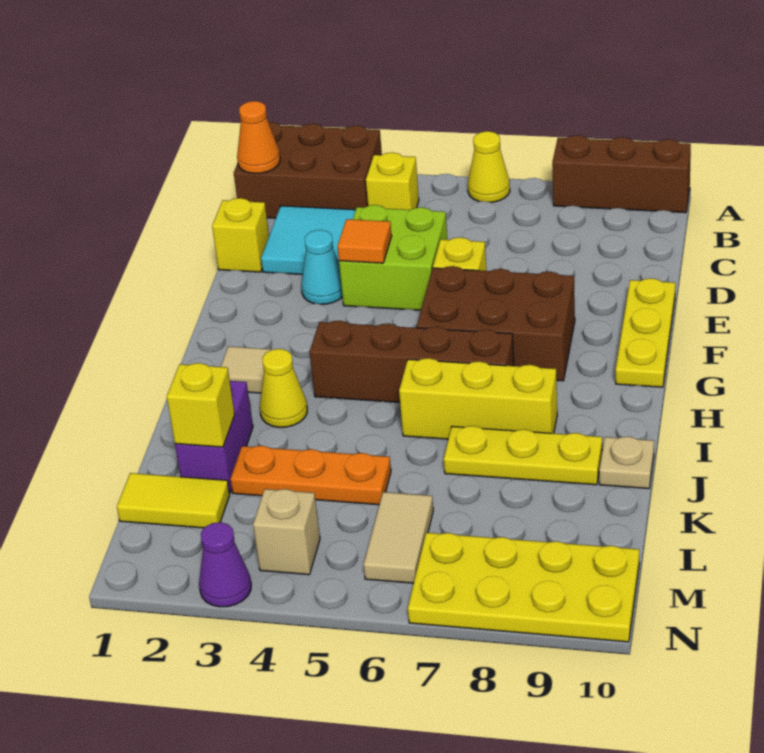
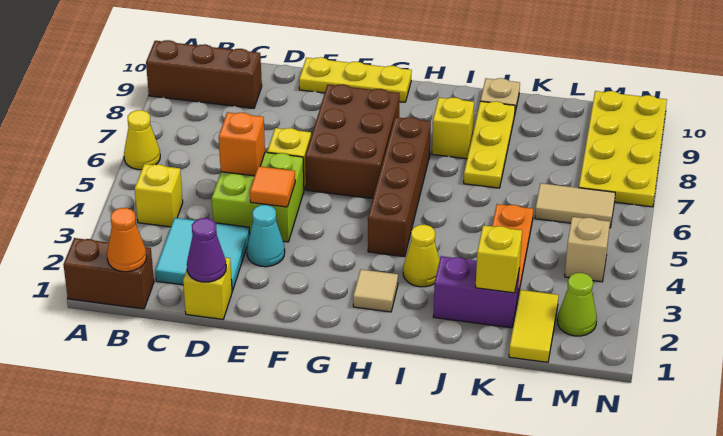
brown 2x3 brick [234,122,382,218] -> brown 1x2 brick [63,238,154,309]
brown 1x3 brick [552,135,691,213] -> brown 1x3 brick turned to [146,40,262,108]
none -> orange 1x1 brick [219,112,265,176]
yellow 1x3 brick [399,358,557,439] -> yellow 1x1 brick [432,98,474,159]
none -> lime 1x1 cone [557,273,597,336]
purple 1x1 cone [199,522,251,607] -> purple 1x1 cone moved to [187,218,226,282]

